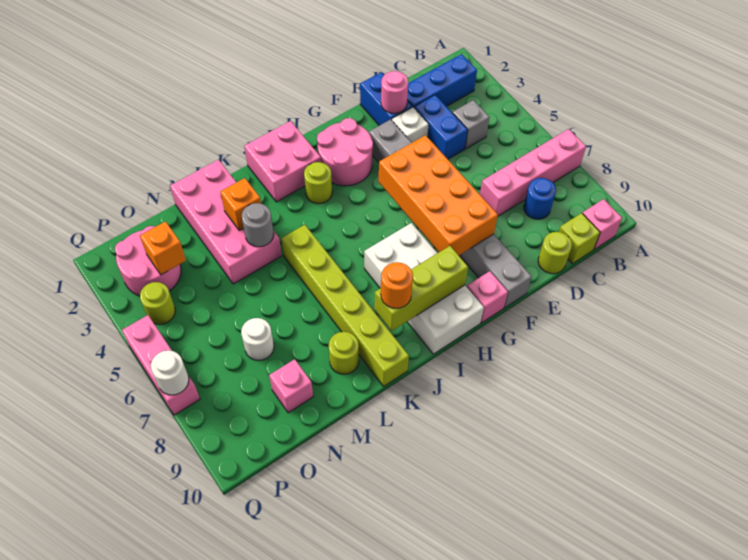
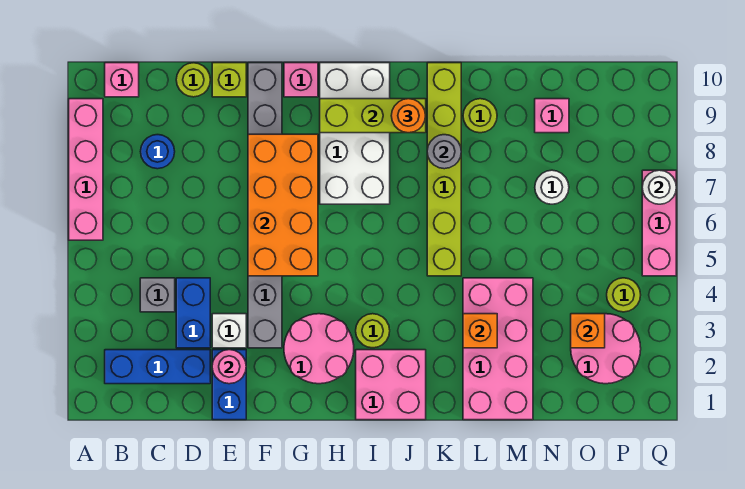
pink 1x4 brick [480,129,586,216] -> pink 1x4 brick turned to [69,99,103,240]
lime 1x1 brick [559,213,600,264] -> lime 1x1 brick moved to [212,63,246,97]
grey 1x1 round brick [242,203,274,247] -> grey 1x1 round brick moved to [427,135,461,169]

